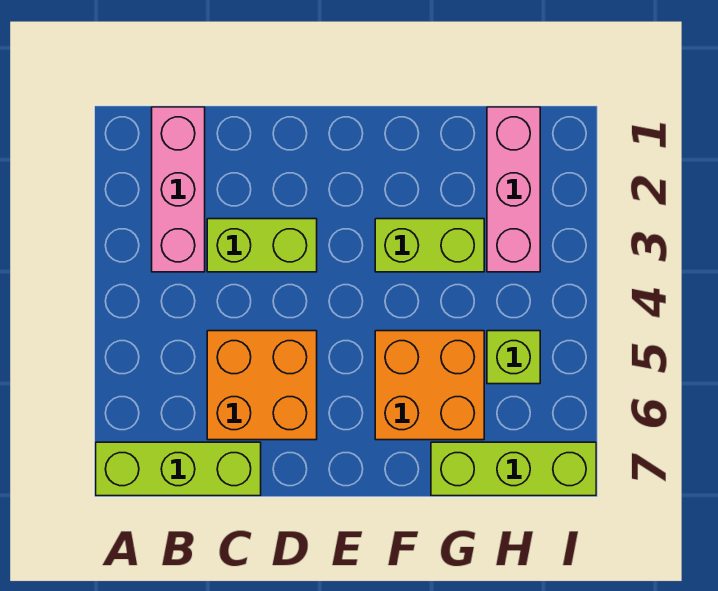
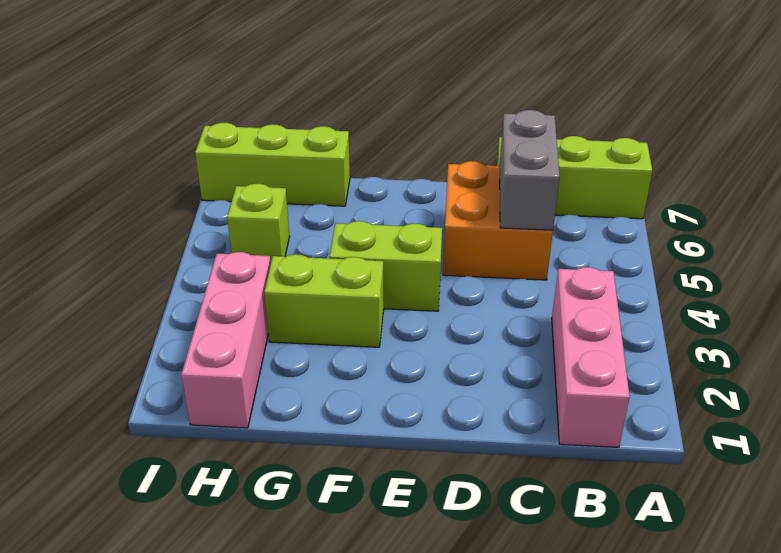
lime 1x2 brick [207,219,317,272] -> lime 1x2 brick moved to [330,221,442,311]
none -> grey 1x2 brick [500,110,560,230]
orange 2x2 brick [375,331,484,440] -> none

